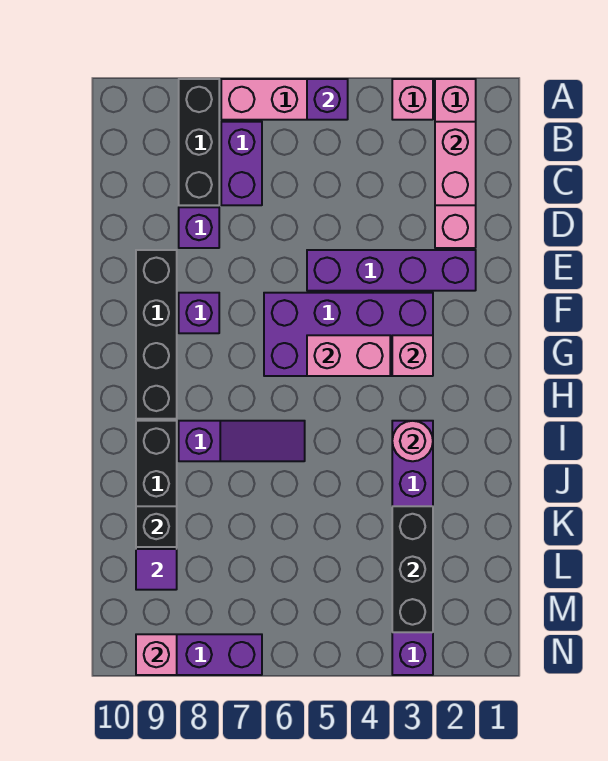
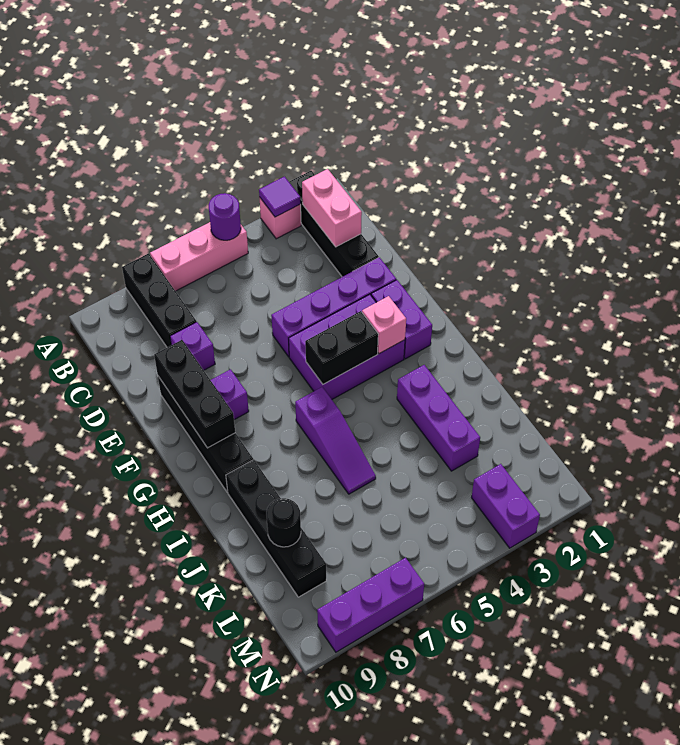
pink 1x4 brick [435,79,476,248] -> black 1x4 brick [289,171,379,277]
purple 1x1 brick [307,79,348,120] -> purple 1x1 round brick [209,193,241,240]
purple 1x2 brick [221,122,262,205] -> purple 1x2 brick moved to [371,280,432,359]
purple 2x4 brick [264,293,433,376] -> purple 2x3 brick [289,295,405,399]
pink 1x2 brick [307,335,390,376] -> black 1x2 brick [305,311,378,384]
pink 1x1 round brick [392,421,433,461] -> none
purple 1x3 slope [179,421,305,461] -> purple 1x3 slope turned to [295,387,376,494]
black 1x3 brick [392,506,433,632] -> black 1x3 brick moved to [154,340,235,448]
black 1x1 brick [136,506,177,547] -> black 1x1 round brick [266,498,301,547]
purple 1x1 tile [136,549,177,590] -> purple 1x1 tile moved to [259,177,301,217]
pink 1x1 brick [136,634,177,675] -> none

